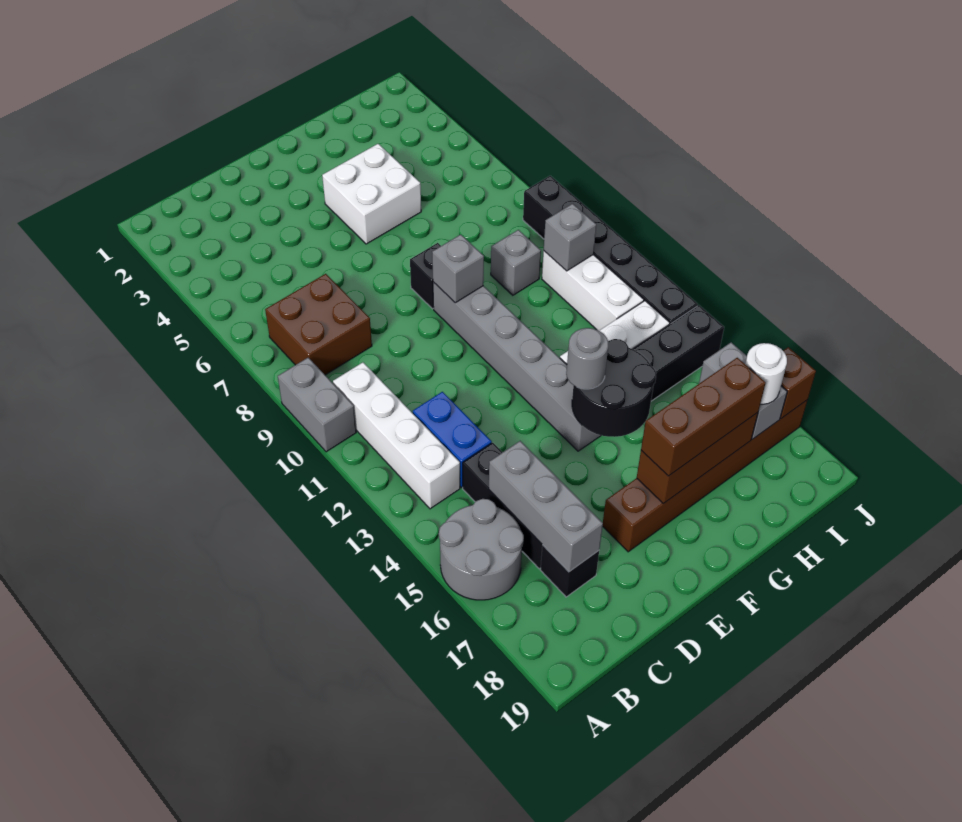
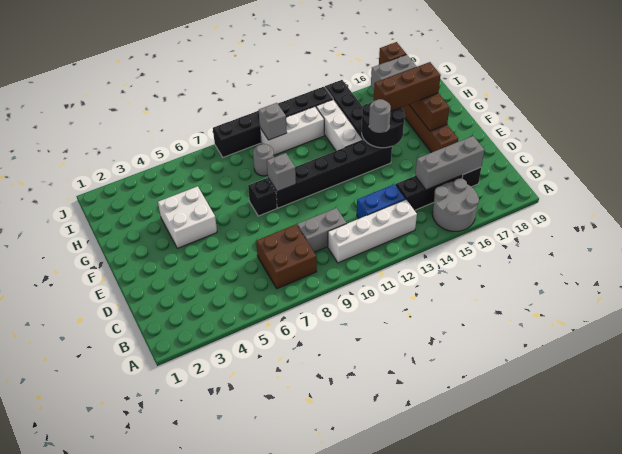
grey 1x2 brick [278,358,356,452] -> grey 1x2 brick moved to [297,208,347,252]
grey 1x6 brick [433,282,601,451] -> black 1x6 brick [268,140,392,208]
brown 1x3 brick [641,358,765,476] -> brown 1x3 brick turned to [374,62,441,111]
grey 1x1 brick [491,230,541,295] -> grey 1x1 round brick [253,144,274,176]
white 1x1 round brick [745,343,787,404] -> none

